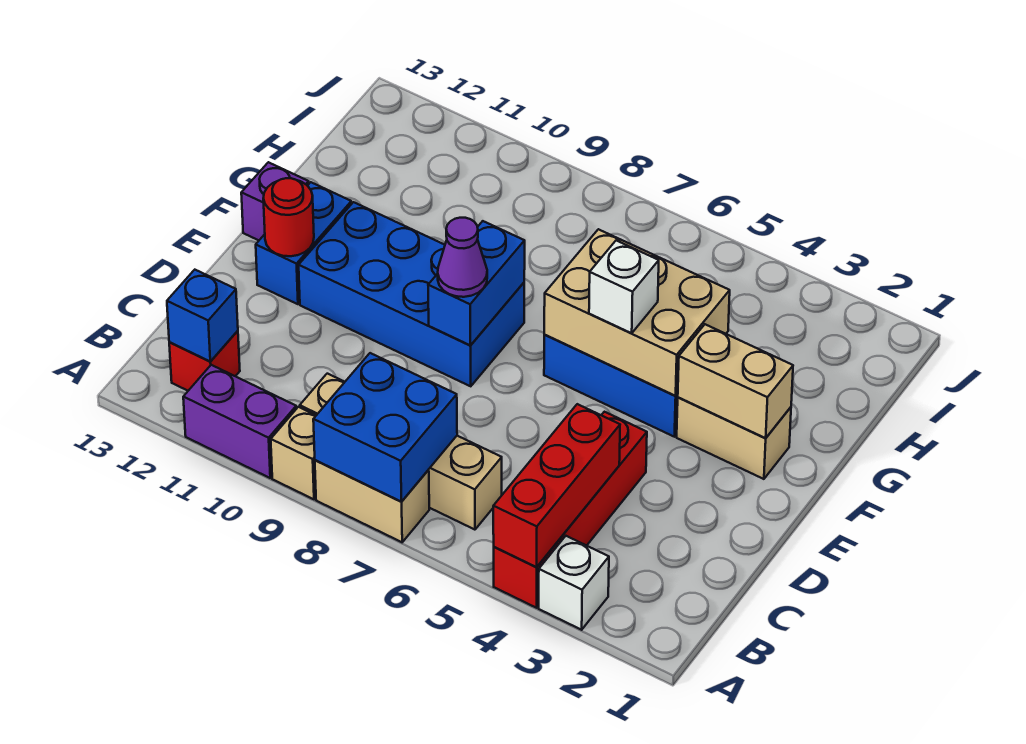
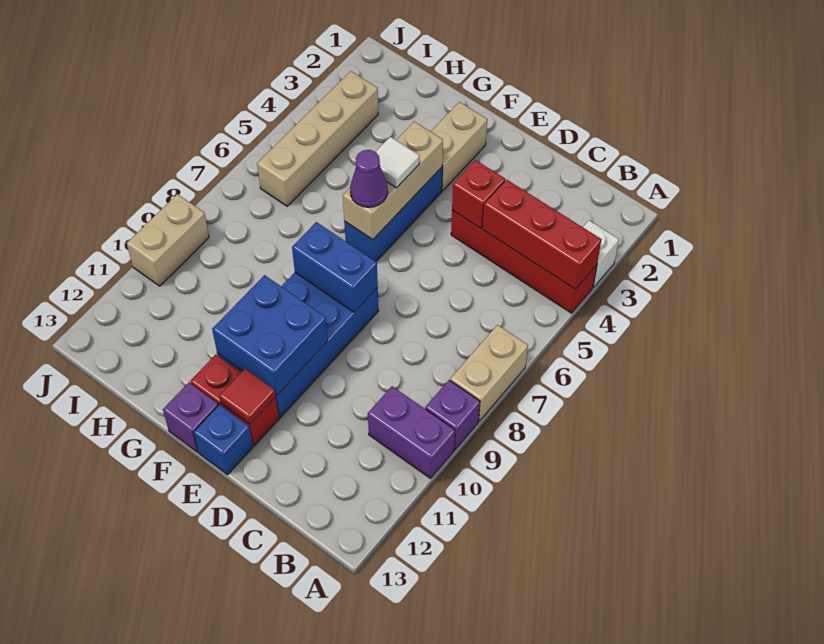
blue 2x2 brick [313,353,457,502] -> blue 2x2 brick moved to [212,275,328,395]
tan 1x1 brick [271,407,316,499] -> purple 1x1 brick [425,380,480,450]
purple 1x2 brick [183,365,296,478] -> purple 1x2 brick turned to [368,386,455,479]
tan 1x4 brick [300,374,502,530] -> tan 1x4 brick moved to [257,71,378,206]
red 1x1 brick [169,331,240,391] -> red 1x1 brick moved to [452,160,505,228]
blue 1x1 brick [167,270,238,362] -> blue 1x1 brick moved to [194,405,253,475]
purple 1x1 cone [438,218,487,297] -> purple 1x1 cone moved to [350,150,388,207]
blue 1x2 brick [256,182,351,304] -> red 1x2 brick [190,355,279,446]
red 1x1 round brick [263,178,314,256] -> red 1x1 tile [219,369,276,424]
tan 1x2 brick [678,324,793,438] -> tan 1x2 brick moved to [127,194,209,286]
tan 2x3 brick [544,229,730,396] -> tan 1x3 brick [343,122,443,239]
white 1x1 brick [589,241,659,333] -> white 1x1 tile [376,137,419,188]

